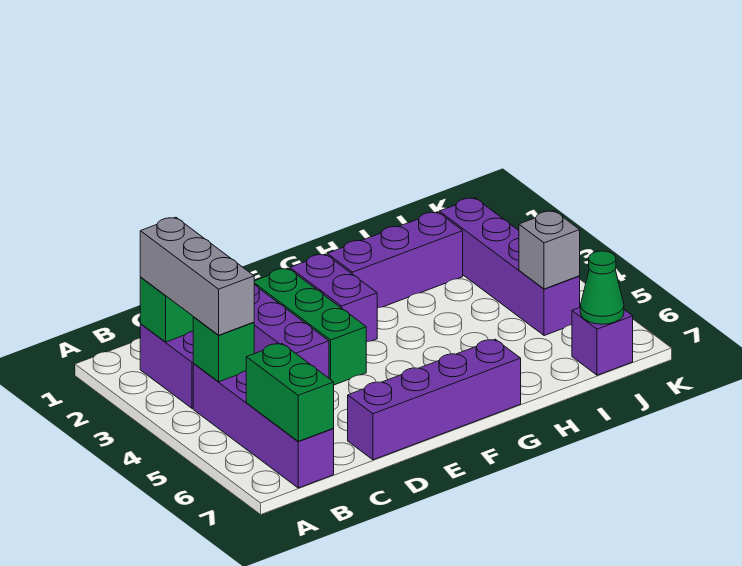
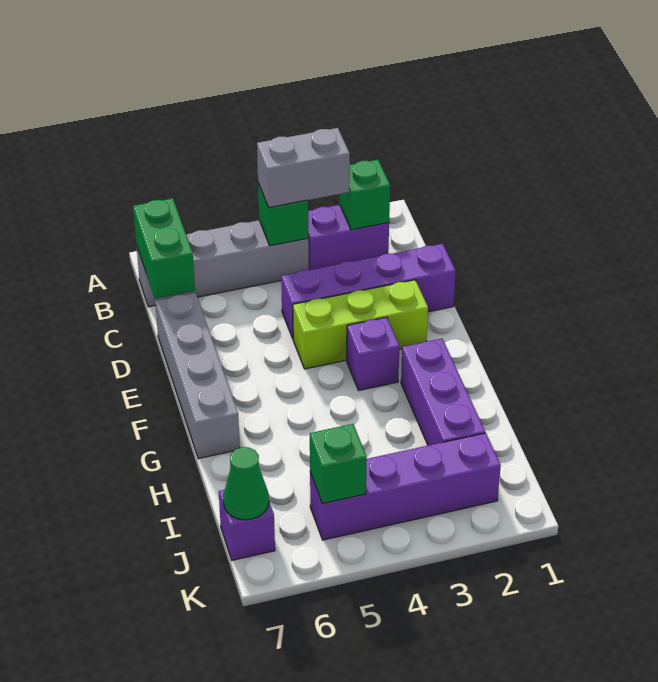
grey 1x3 brick [140,217,254,335] -> grey 1x2 brick [257,128,350,207]
purple 1x4 brick [193,364,334,488] -> grey 1x4 brick [136,220,309,307]
green 1x2 brick [246,343,334,441] -> green 1x2 brick turned to [133,198,195,299]
purple 1x4 brick [348,339,521,460] -> grey 1x4 brick [155,293,240,459]
green 1x3 brick [254,268,366,385] -> lime 1x3 brick [293,280,428,369]
purple 1x2 brick [290,254,377,342] -> purple 1x1 brick [347,317,400,390]
grey 1x1 brick [519,211,580,289] -> green 1x1 brick [310,424,367,504]

